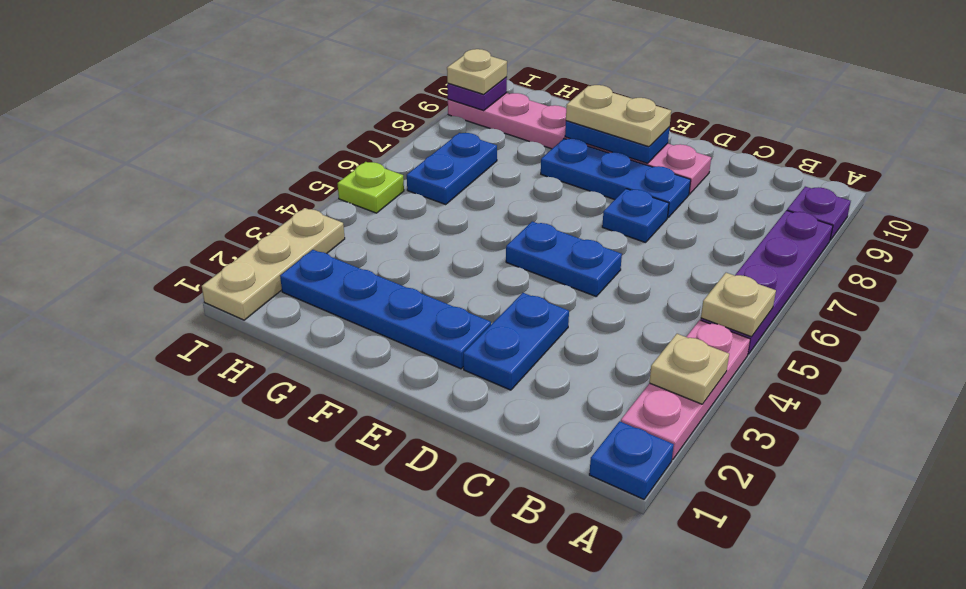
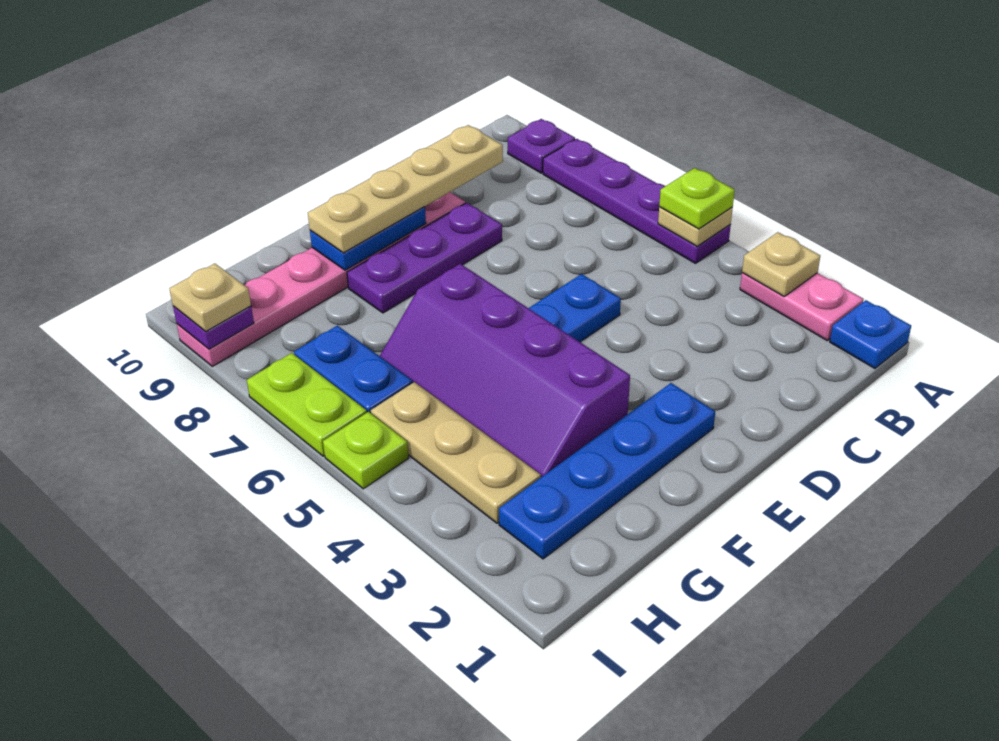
pink 1x3 plate [621,320,750,460] -> pink 1x2 plate [740,273,864,341]
none -> lime 1x1 plate [659,168,735,229]
blue 1x2 plate [463,293,569,390] -> none
blue 1x1 plate [602,189,669,243] -> none
blue 1x3 plate [541,139,691,218] -> purple 1x3 plate [347,203,502,313]
tan 1x2 plate [566,85,671,147] -> tan 1x4 plate [308,125,503,253]
none -> purple 2x4 slope [380,264,630,477]
tan 1x3 plate [202,208,345,320] -> tan 1x3 plate moved to [371,382,541,523]
none -> lime 1x2 plate [247,353,367,456]

